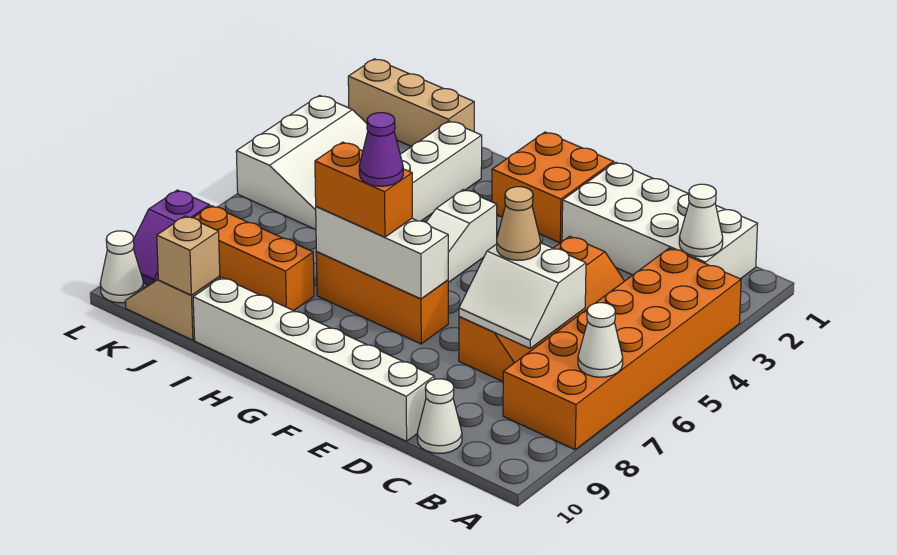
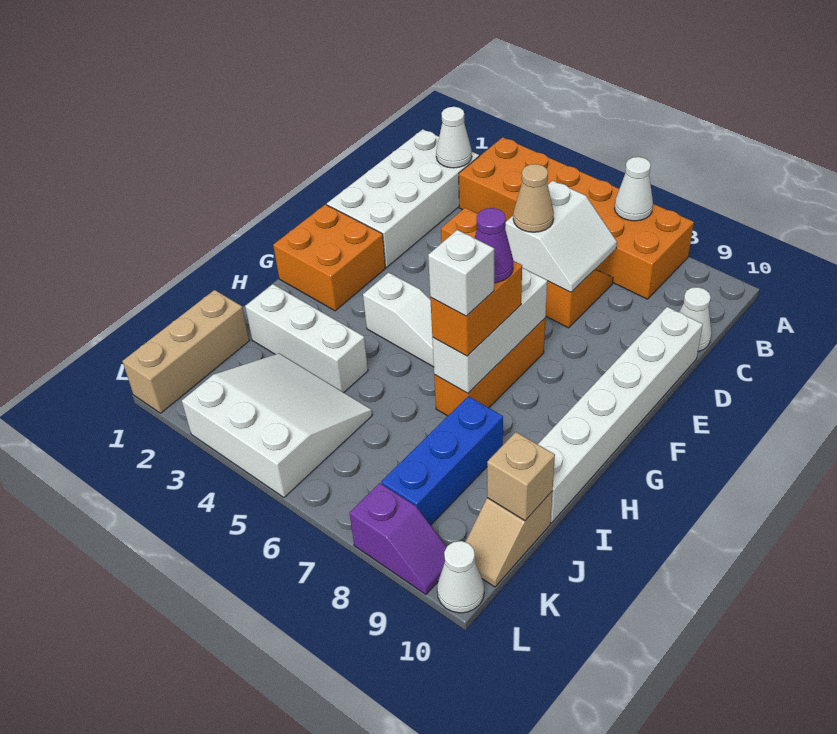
none -> white 1x1 brick [428,230,494,316]
orange 1x3 brick [194,206,314,311] -> blue 1x3 brick [381,396,503,525]

